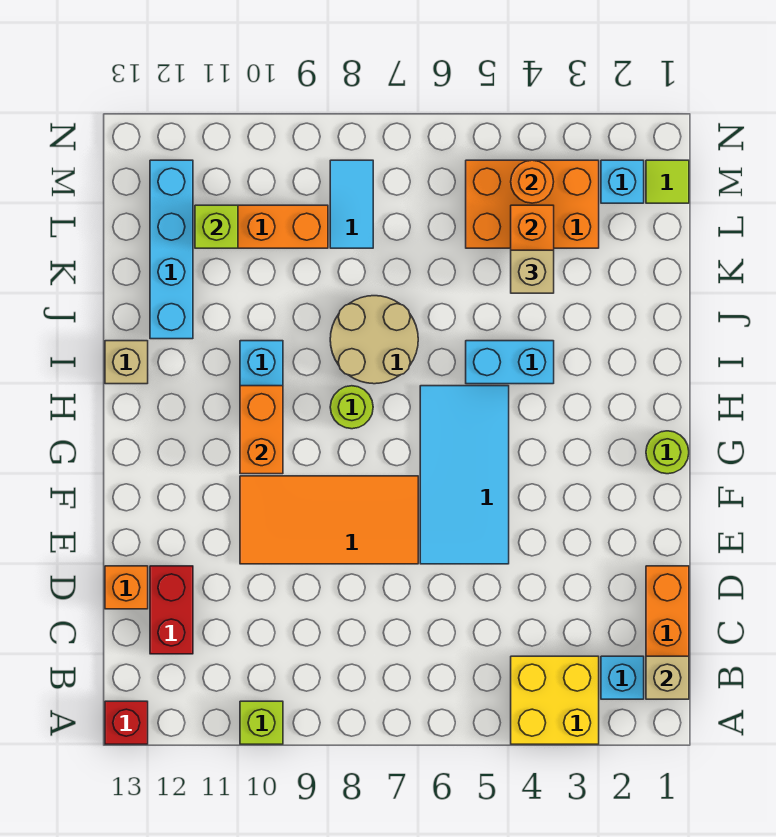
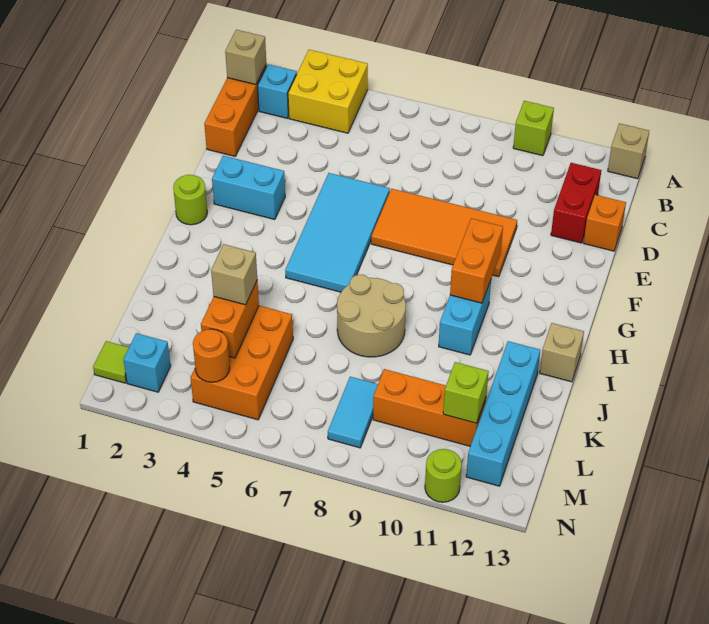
red 1x1 brick [105,701,148,744] -> tan 1x1 brick [608,123,649,179]
lime 1x1 round brick [330,386,373,429] -> lime 1x1 round brick moved to [425,449,462,502]
cyan 1x2 brick [466,341,554,384] -> cyan 1x2 brick moved to [212,156,285,220]
orange 2x3 brick [466,160,599,248] -> orange 2x3 brick turned to [191,306,293,420]

